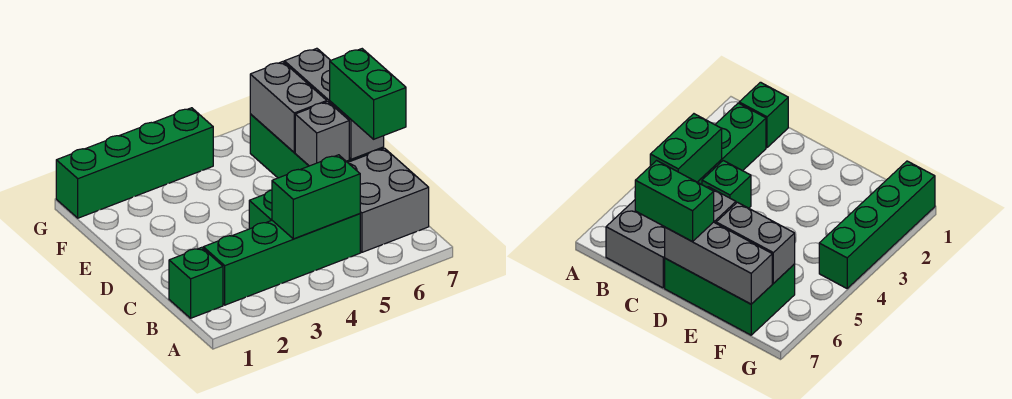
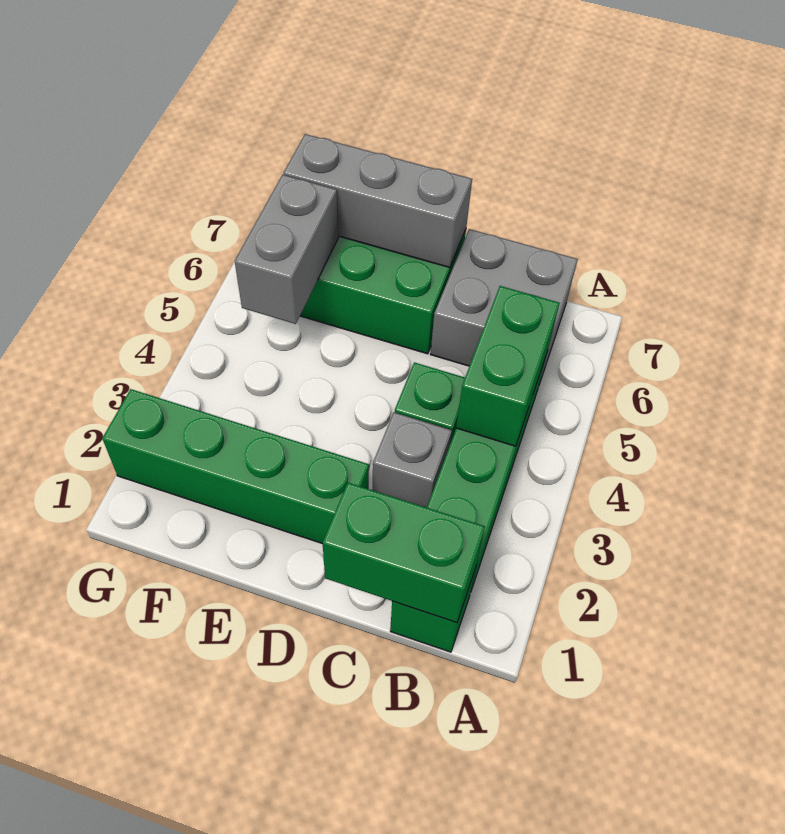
green 1x2 brick [330,49,406,139] -> green 1x2 brick moved to [323,483,485,623]
grey 1x1 brick [295,102,349,166] -> grey 1x1 brick moved to [372,412,452,508]
grey 1x2 brick [250,62,327,152] -> grey 1x2 brick turned to [235,175,338,324]
green 1x4 brick [56,108,213,218] -> green 1x4 brick turned to [102,389,369,544]

